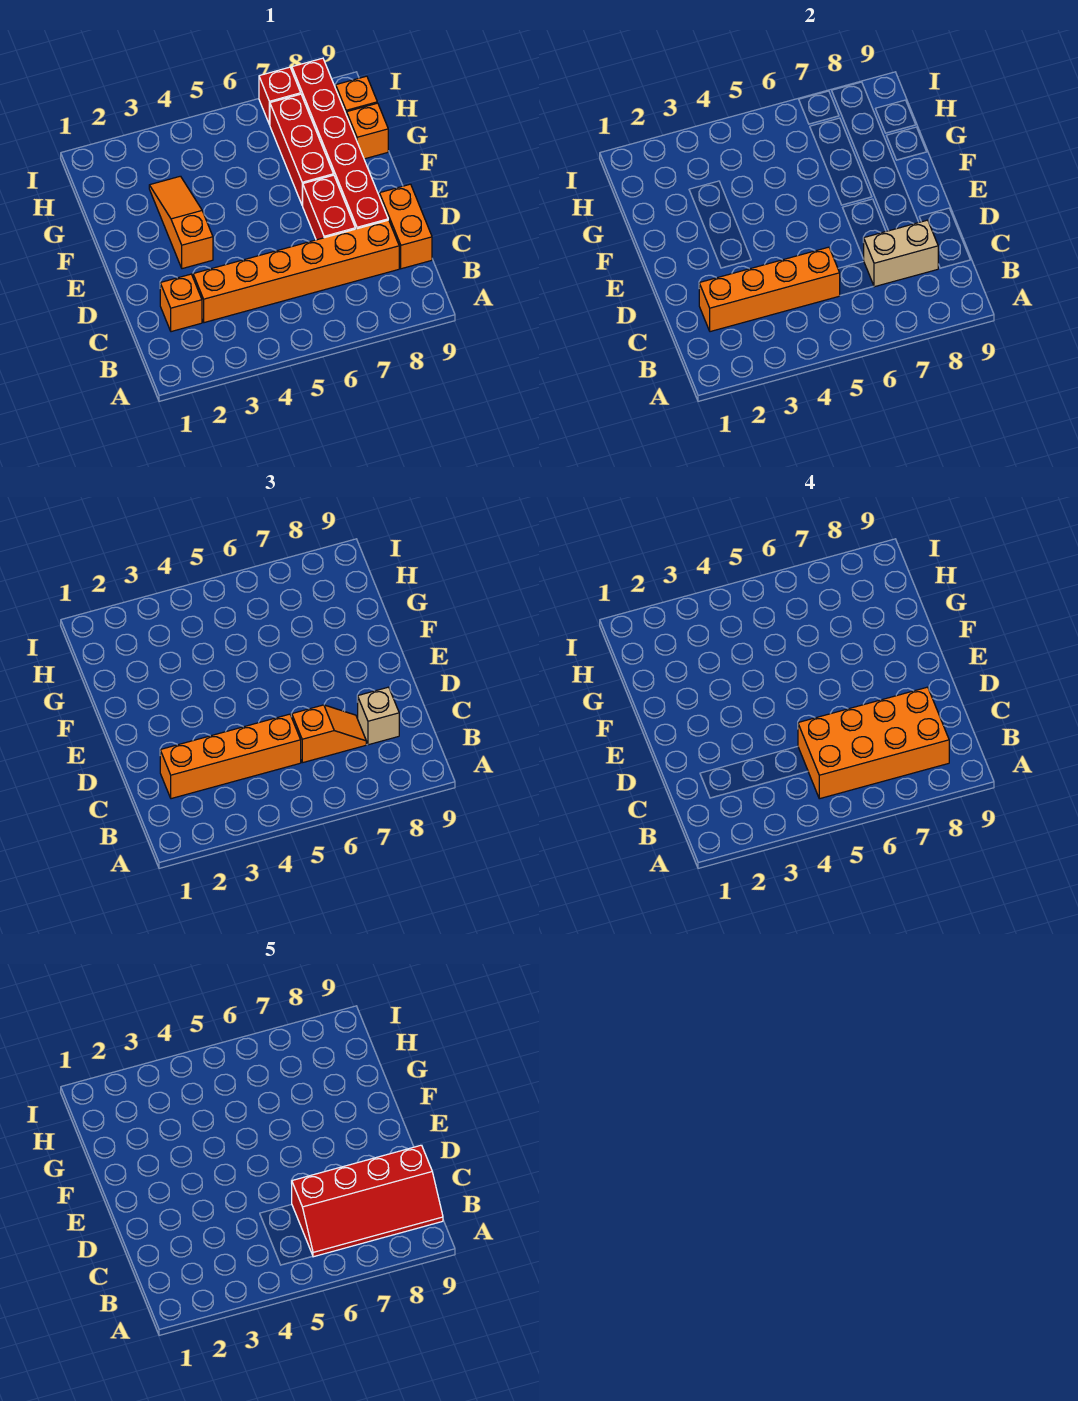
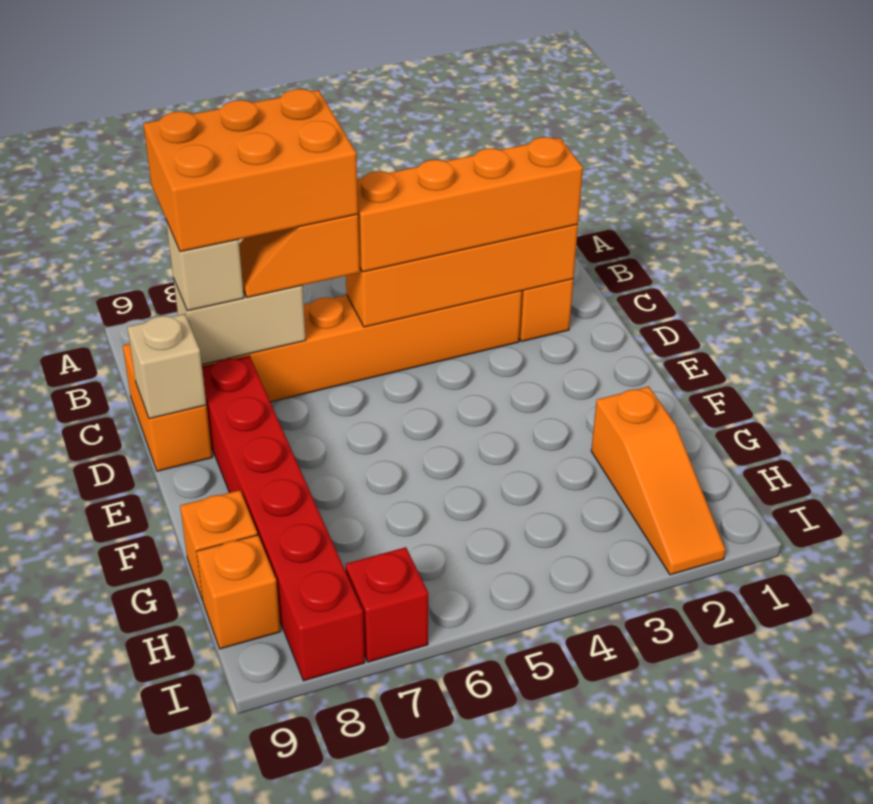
orange 2x4 brick [798,687,949,799] -> orange 2x3 brick [143,89,358,252]
red 2x4 slope [292,1145,443,1257] -> none
red 1x2 brick [302,175,355,240] -> none
none -> tan 1x1 brick [127,314,206,419]
orange 1x3 slope [149,176,213,269] -> orange 1x3 slope moved to [591,386,726,575]
red 1x3 brick [270,94,334,205] -> none

